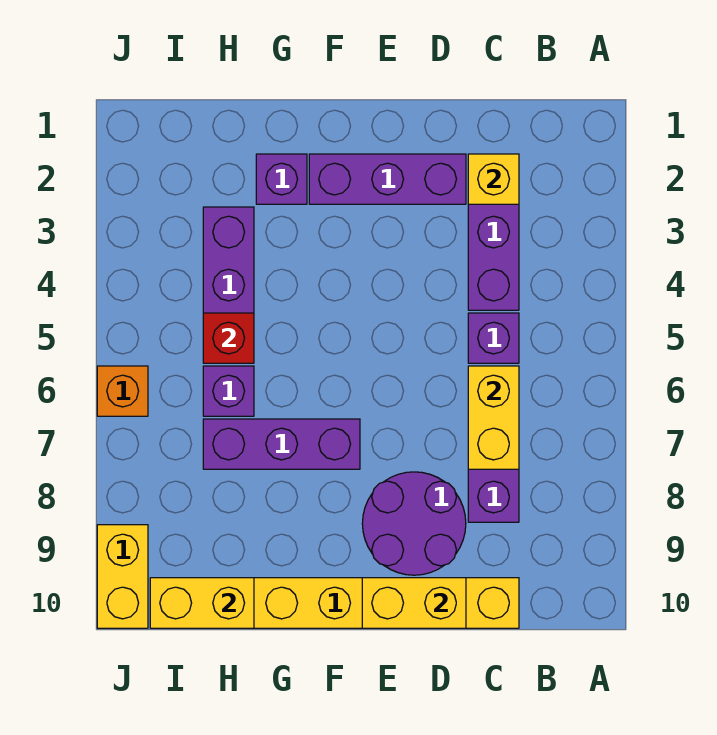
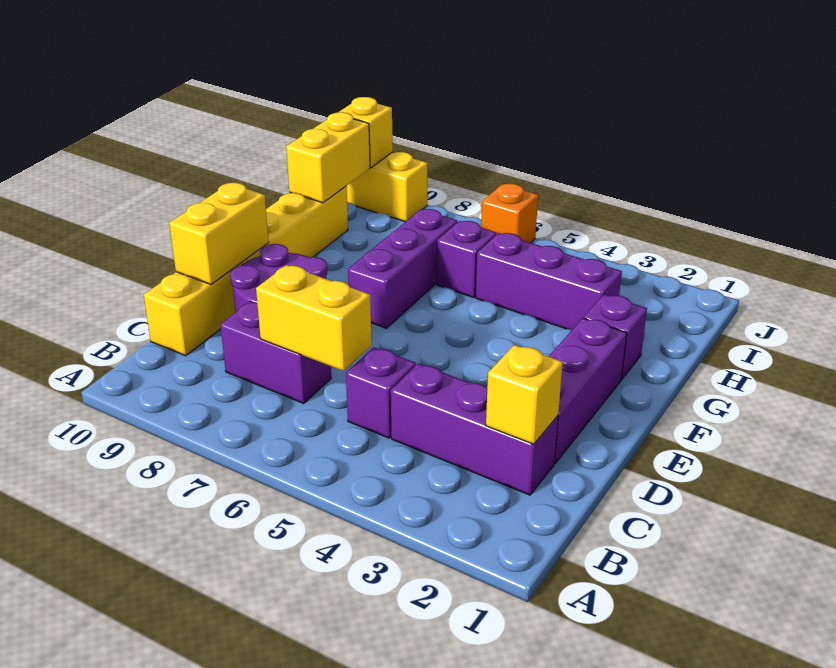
red 1x1 brick [203,313,254,363] -> none
none -> yellow 1x1 brick [339,97,393,168]

